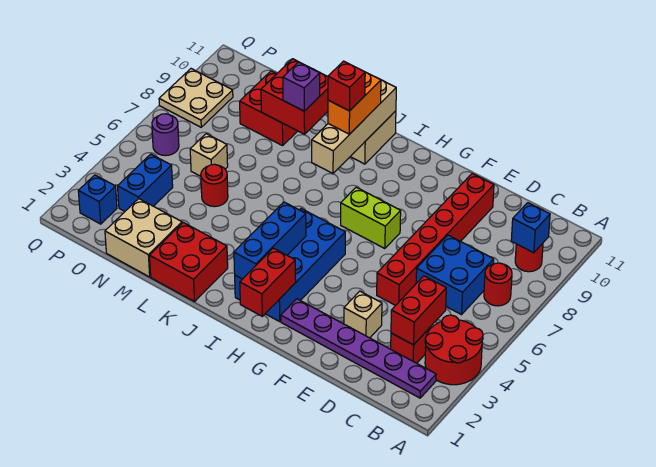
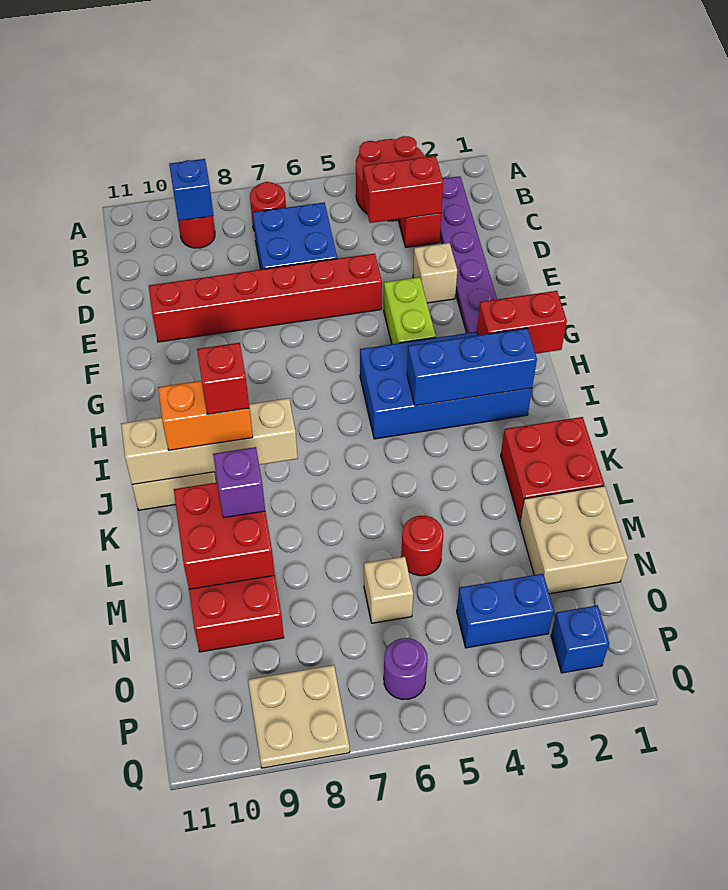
lime 1x2 brick [341,187,401,249] -> lime 1x2 brick moved to [384,277,436,344]

